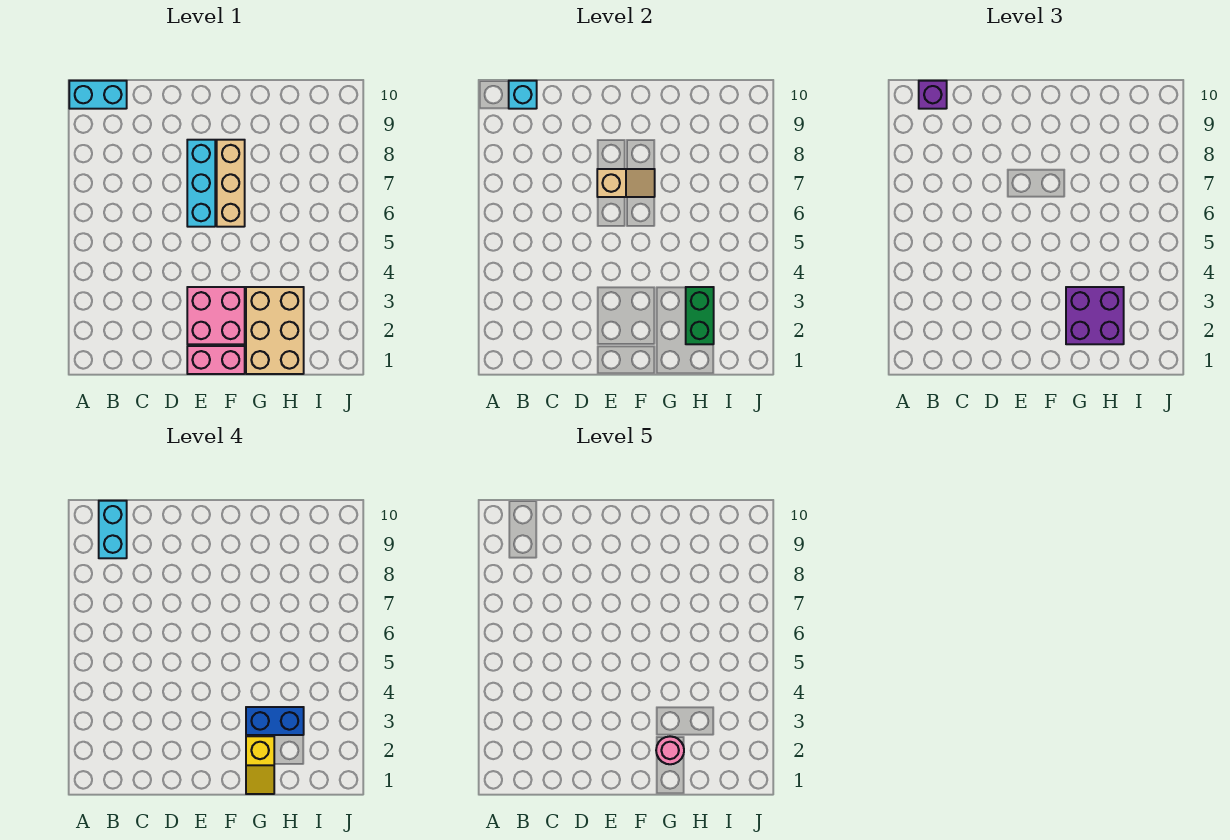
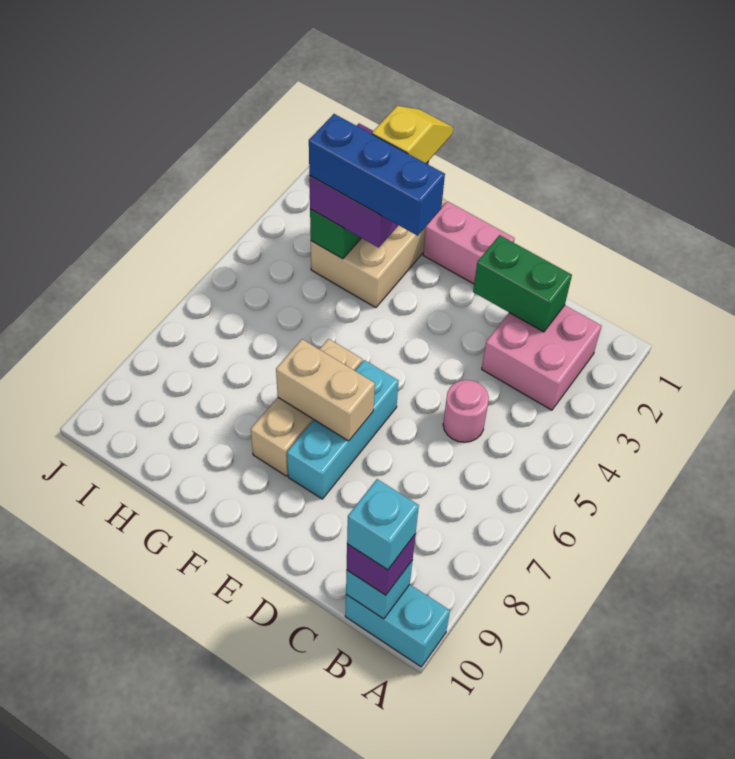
cyan 1x2 brick [99,501,127,558] -> cyan 1x1 brick [347,479,419,570]
none -> green 1x2 brick [473,235,572,332]
pink 2x2 brick [187,287,245,344] -> pink 2x2 brick moved to [482,305,601,410]
tan 1x2 slope [597,169,655,197] -> tan 1x2 brick [276,339,375,441]
pink 1x1 round brick [656,736,684,764] -> pink 1x1 round brick moved to [443,380,489,442]
blue 1x2 brick [246,707,304,735] -> blue 1x3 brick [309,114,445,236]

